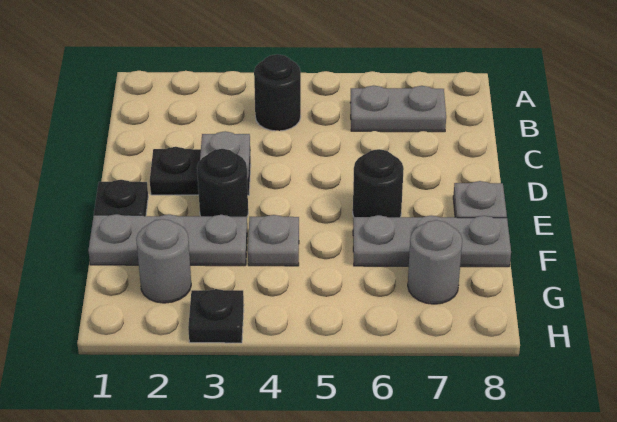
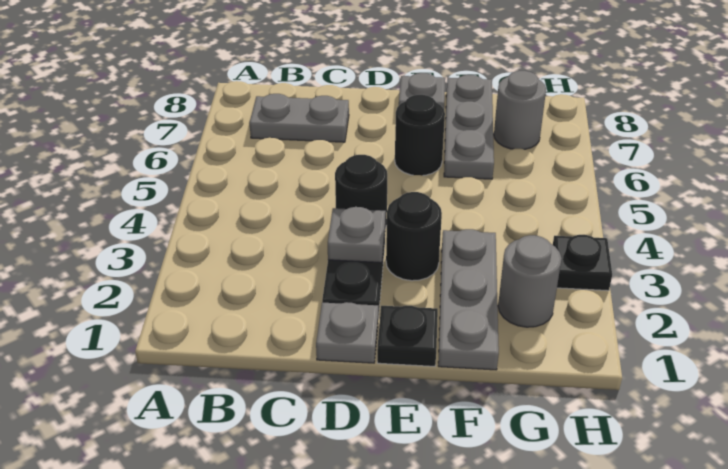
black 1x1 round brick [254,54,301,131] -> black 1x1 round brick moved to [335,155,387,228]
grey 1x2 plate [350,86,446,132] -> grey 1x2 plate turned to [250,94,349,142]
grey 1x1 plate [248,215,299,266] -> grey 1x1 plate moved to [316,302,378,363]

